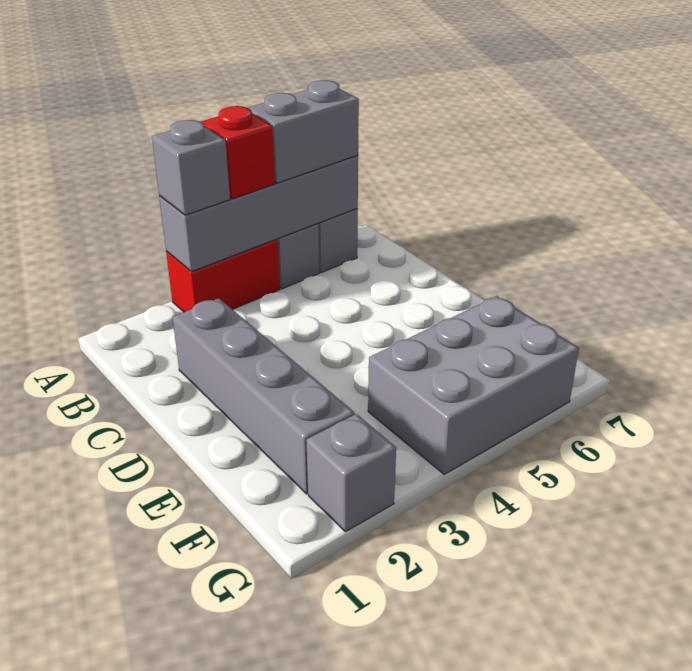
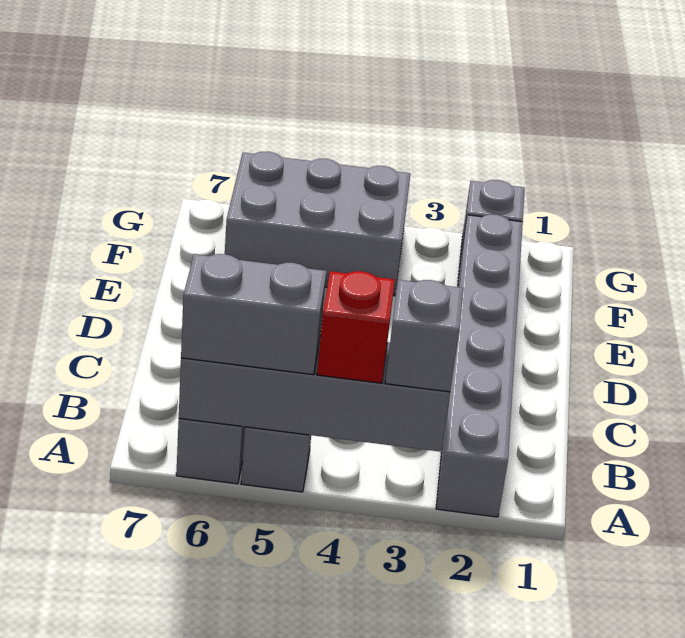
red 1x2 brick [166,239,280,312] -> none
grey 1x4 brick [173,298,355,494] -> grey 1x6 brick [436,214,523,517]

